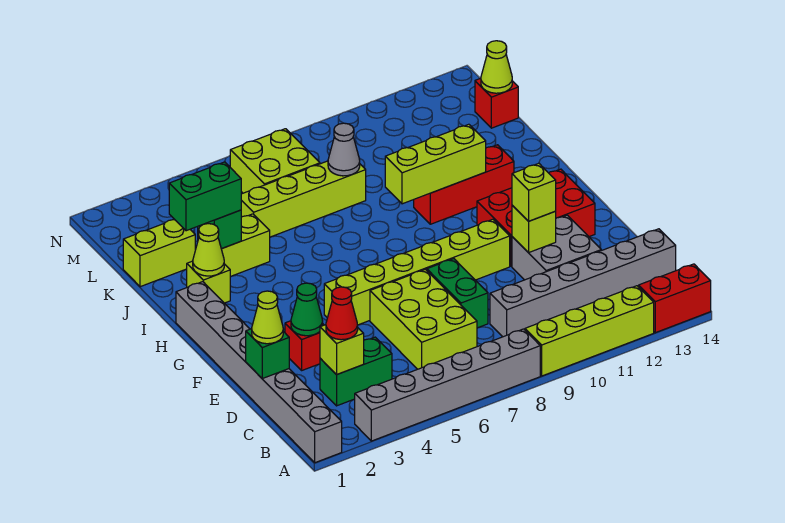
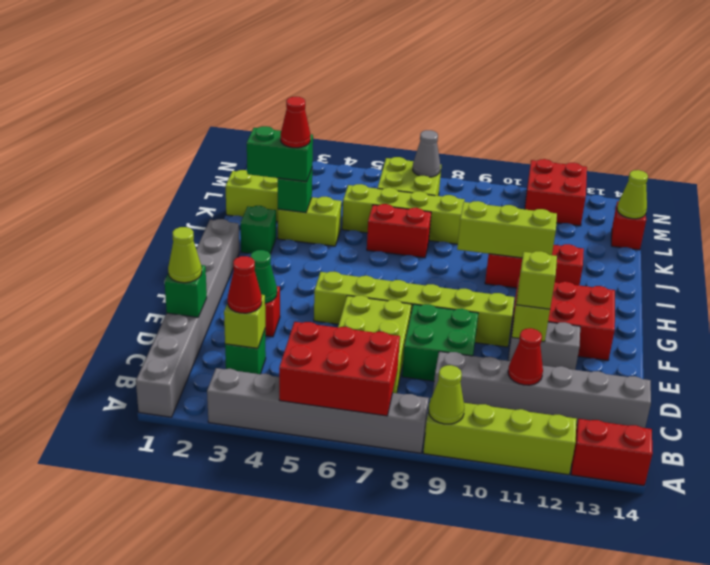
none -> red 2x3 brick [279,322,400,416]
green 1x2 brick [320,337,392,406] -> green 1x1 brick [225,330,266,374]
none -> red 1x1 cone [508,328,543,385]
green 1x2 brick [427,259,488,328] -> green 2x2 brick [402,304,478,381]
grey 2x2 brick [512,215,601,280] -> grey 1x2 brick [508,322,580,370]
lime 1x1 brick [187,261,230,303] -> green 1x1 brick [241,206,276,254]
lime 1x1 cone [193,224,224,276] -> lime 1x1 cone moved to [429,365,464,424]
none -> red 1x1 cone [281,97,310,148]
none -> red 1x2 brick [367,204,431,258]
grey 1x1 cone [328,123,360,176] -> grey 1x1 cone moved to [413,130,440,177]
none -> red 2x2 brick [525,159,587,226]

